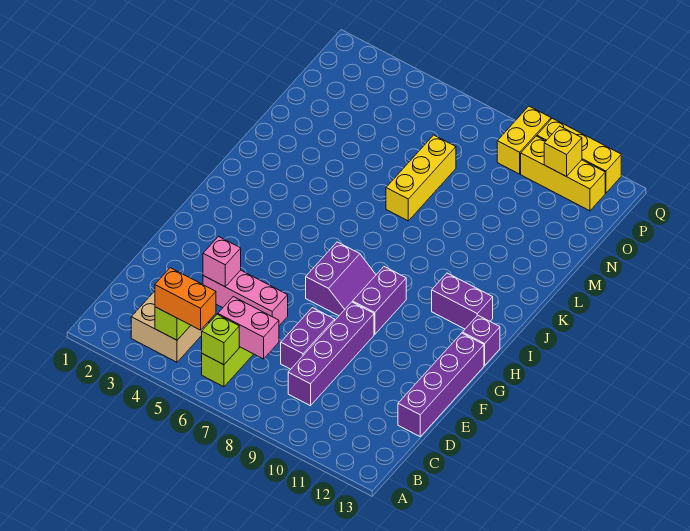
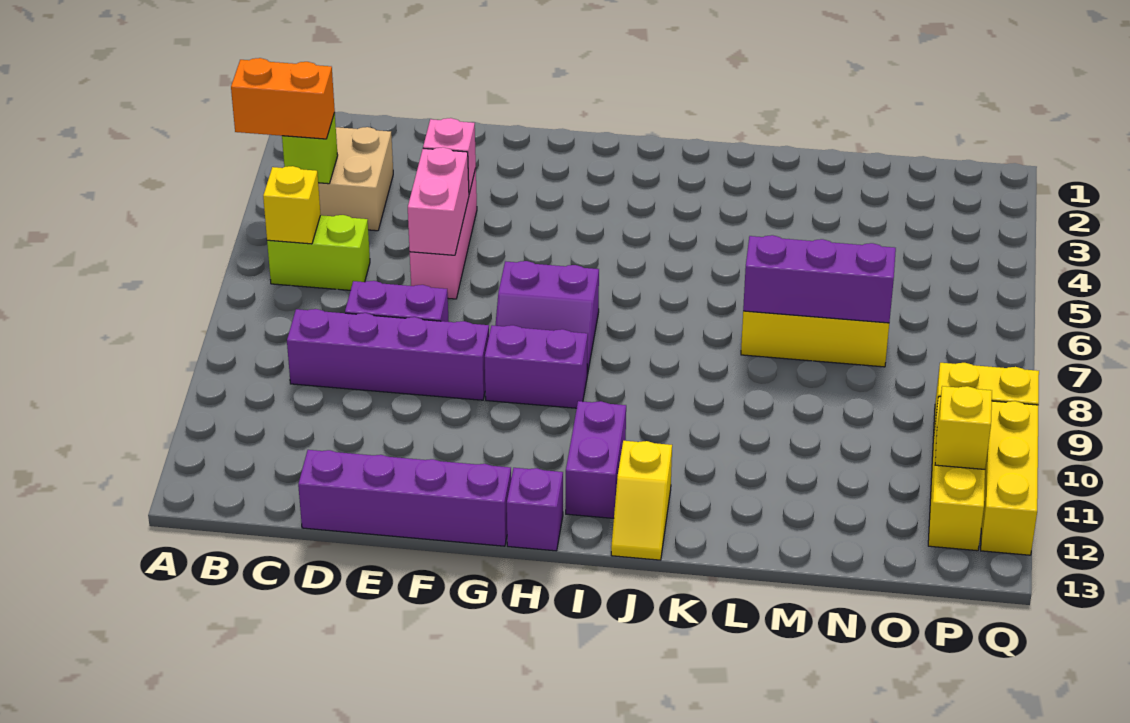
orange 1x2 brick [155,268,216,330] -> orange 1x2 brick turned to [231,58,335,139]
lime 1x1 brick [202,314,239,365] -> yellow 1x1 brick [263,166,321,244]
pink 1x2 brick [218,297,279,359] -> pink 1x2 brick moved to [408,147,469,255]
none -> yellow 1x2 slope [611,441,672,560]
none -> purple 1x3 brick [743,235,896,323]

